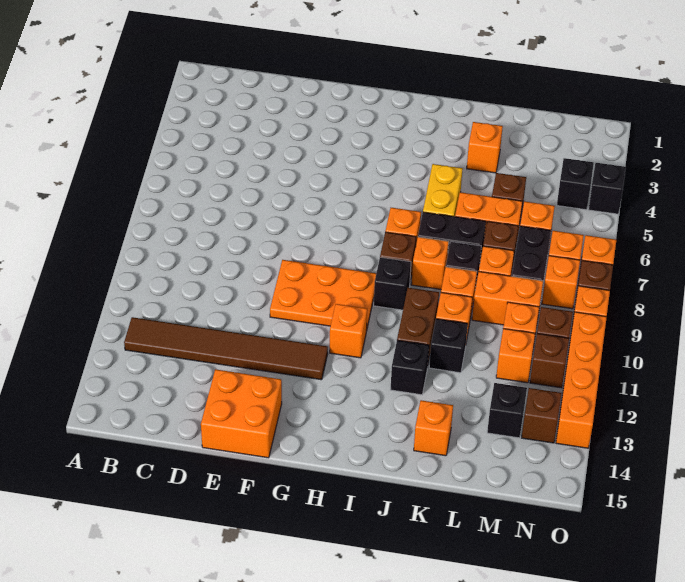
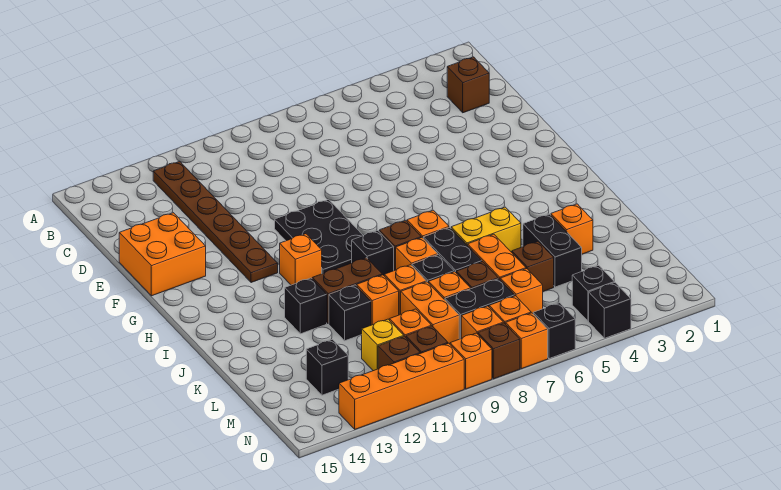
brown 1x6 tile [124,317,328,380] -> brown 1x6 plate [153,161,278,283]
orange 2x3 plate [270,260,376,331] -> black 2x3 plate [275,199,363,274]
none -> black 1x2 brick [523,214,582,287]
orange 1x1 brick [414,400,453,456] -> none
orange 1x1 brick [496,329,535,383] -> yellow 1x1 brick [362,319,404,371]
brown 1x1 brick [522,388,562,443] -> brown 1x1 brick moved to [447,57,489,113]
none -> black 1x1 brick [533,303,575,359]

